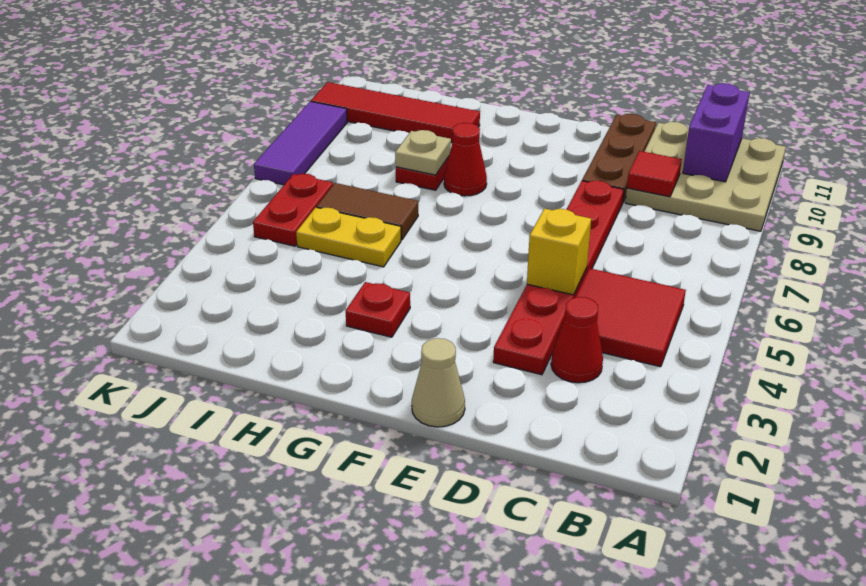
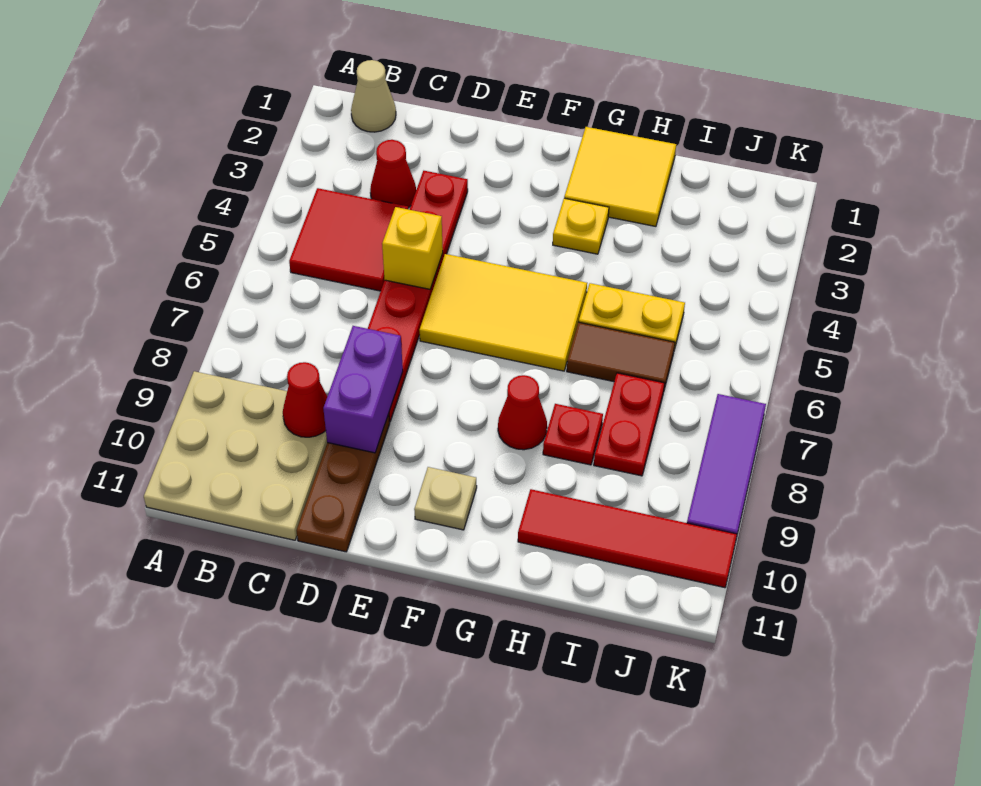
purple 1x2 brick [683,83,750,182] -> purple 1x2 brick moved to [323,326,403,453]
red 1x1 tile [627,151,682,197] -> red 1x1 cone [283,362,327,437]
tan 1x1 cone [412,338,465,427] -> tan 1x1 cone moved to [351,60,396,132]
none -> yellow 2x3 tile [419,254,587,371]
none -> yellow 2x2 tile [564,127,676,226]
red 1x1 plate [346,282,410,337] -> yellow 1x1 plate [553,198,609,254]
tan 1x1 plate [395,130,451,175] -> tan 1x1 plate moved to [414,467,477,530]
red 1x2 plate [253,174,333,246] -> red 1x2 plate moved to [594,373,664,476]

